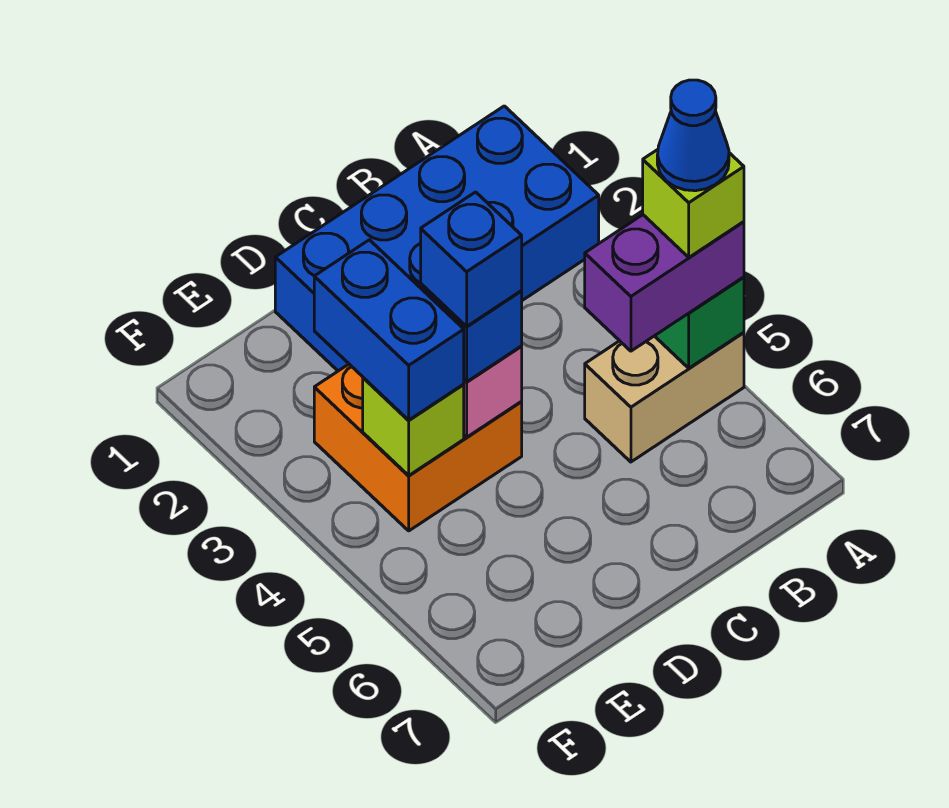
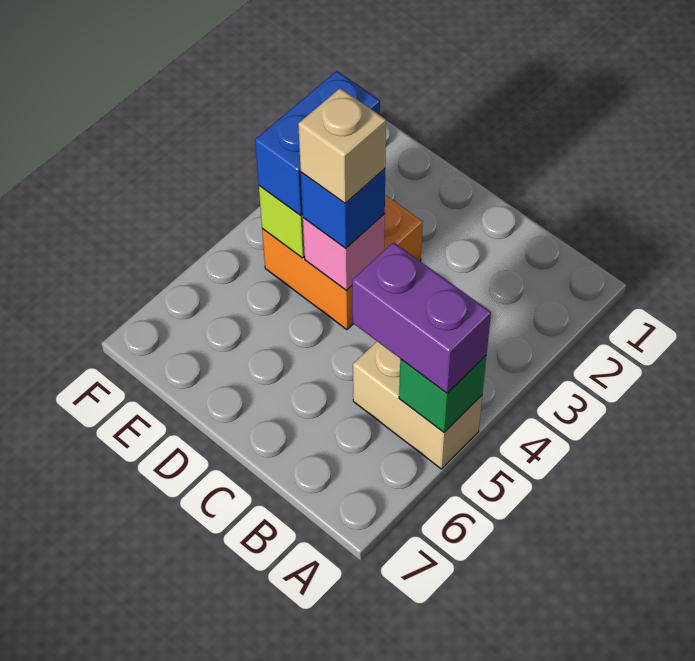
blue 2x4 brick [275,106,599,371] -> none
lime 1x1 brick [643,150,744,257] -> none
blue 1x1 cone [657,80,729,191] -> none
blue 1x1 brick [421,192,522,326] -> tan 1x1 brick [298,88,386,203]

